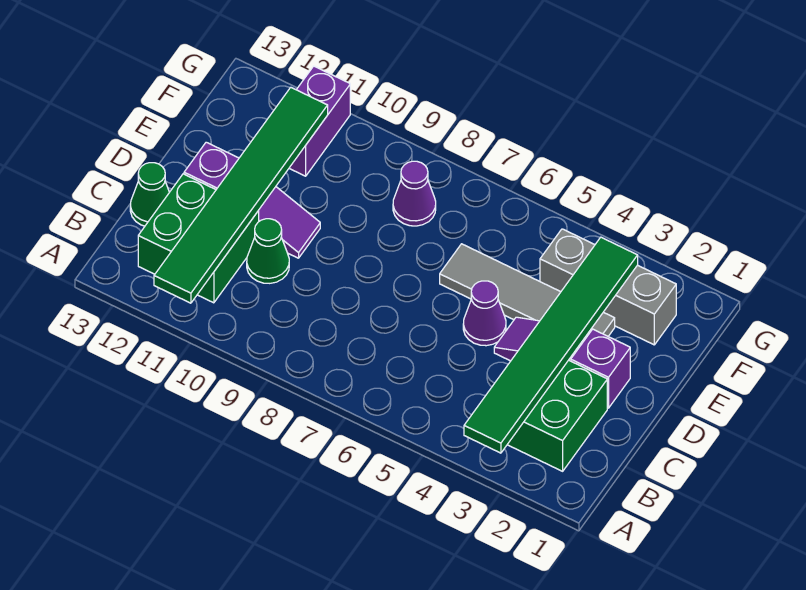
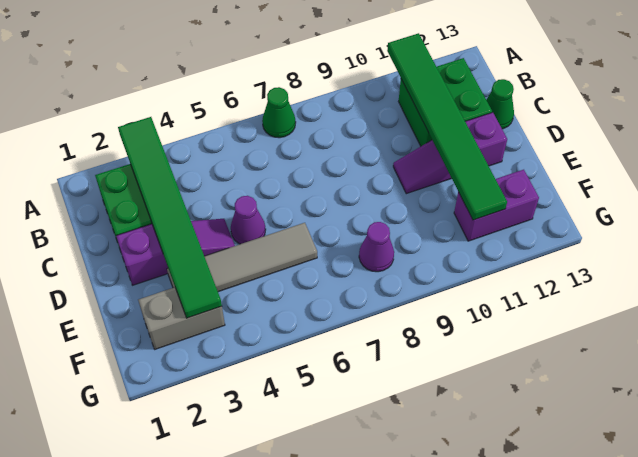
green 1x1 cone [247,219,289,283] -> green 1x1 cone moved to [262,87,296,138]
grey 1x3 brick [540,229,676,345] -> grey 1x2 brick [138,287,225,349]
purple 1x2 brick [289,66,350,176] -> purple 1x2 brick turned to [454,170,539,241]

